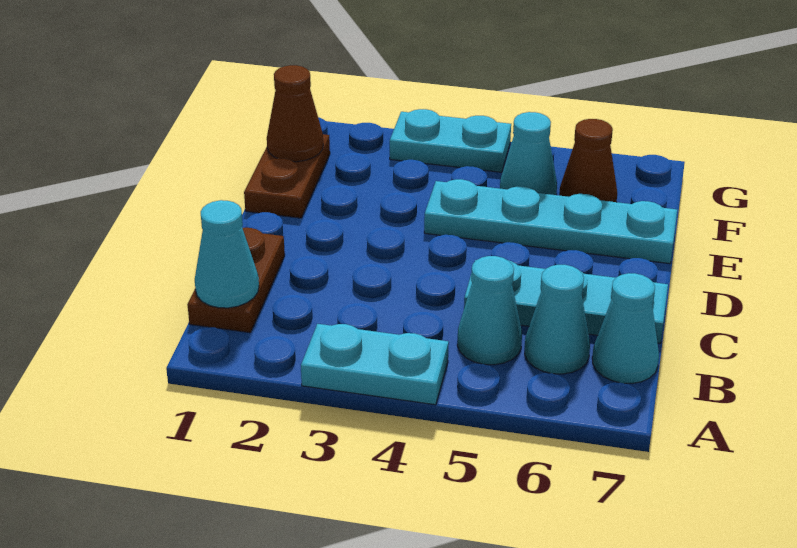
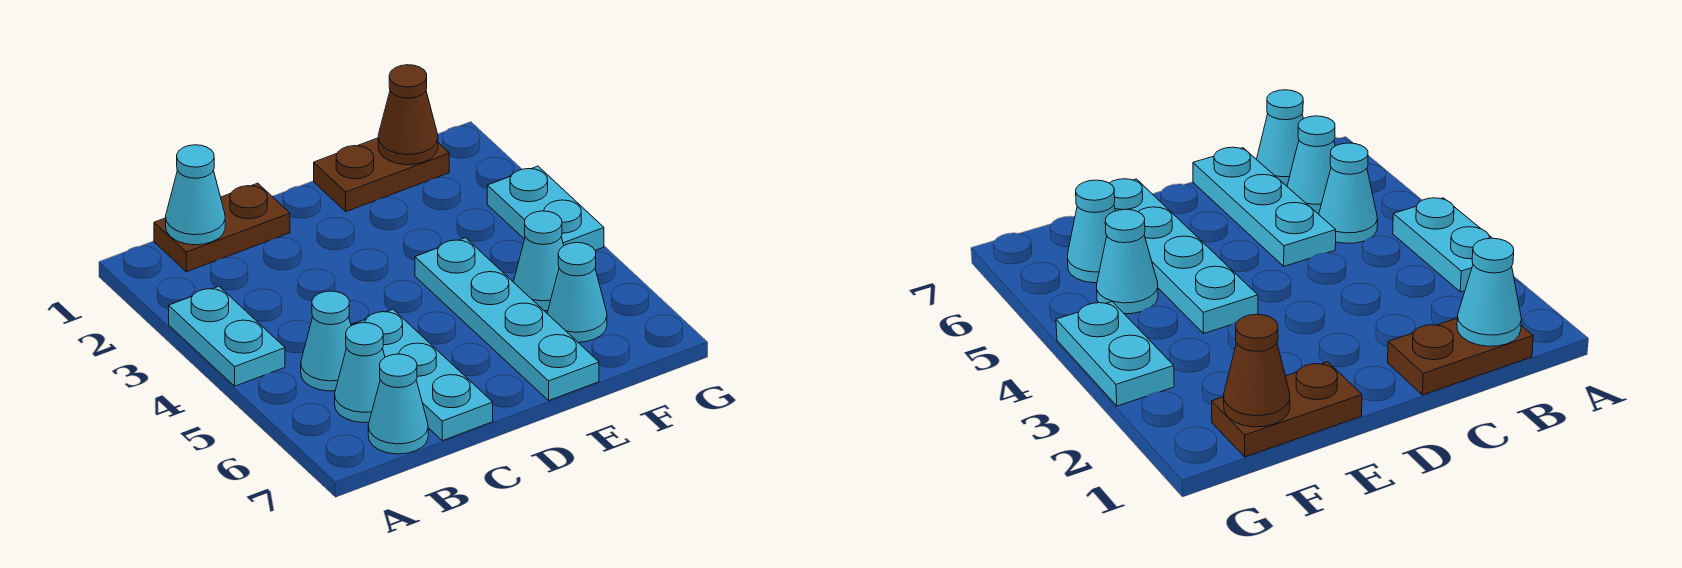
brown 1x1 cone [559,119,617,202] -> cyan 1x1 cone [547,243,607,342]

